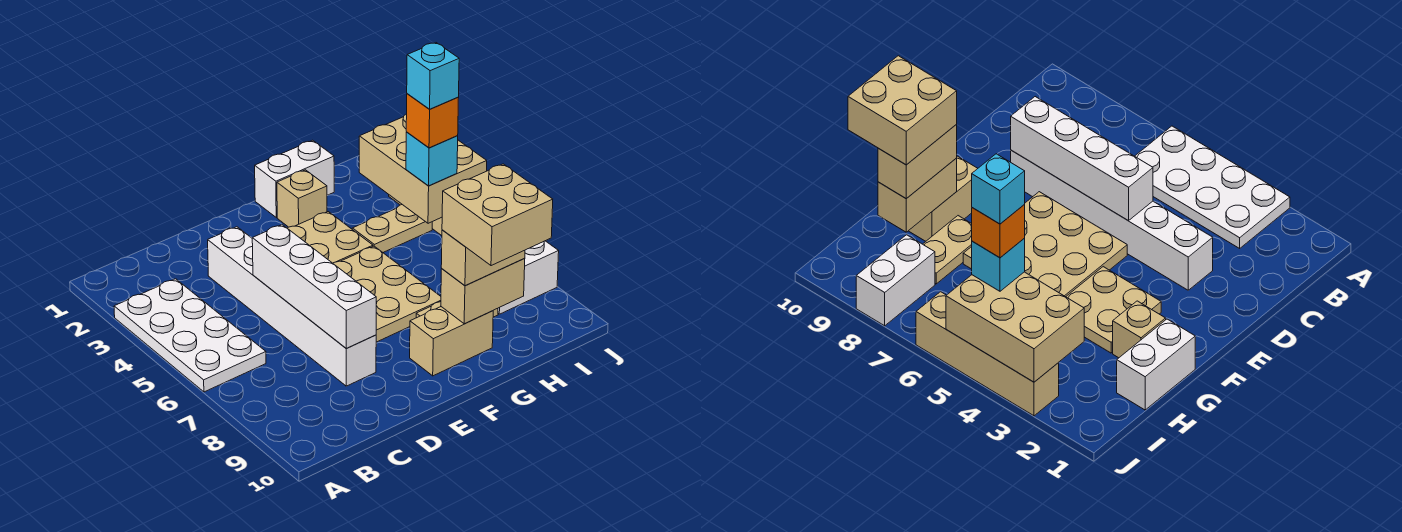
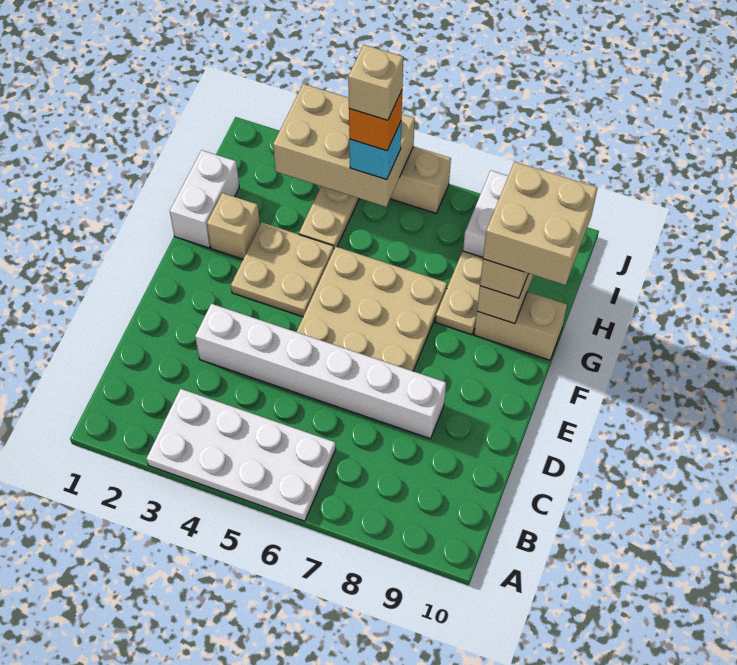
white 1x4 brick [252,225,376,348] -> none
tan 1x2 brick [410,307,493,376] -> tan 1x2 brick turned to [474,291,567,360]
cyan 1x1 brick [407,43,459,109] -> tan 1x1 brick [348,45,403,120]

